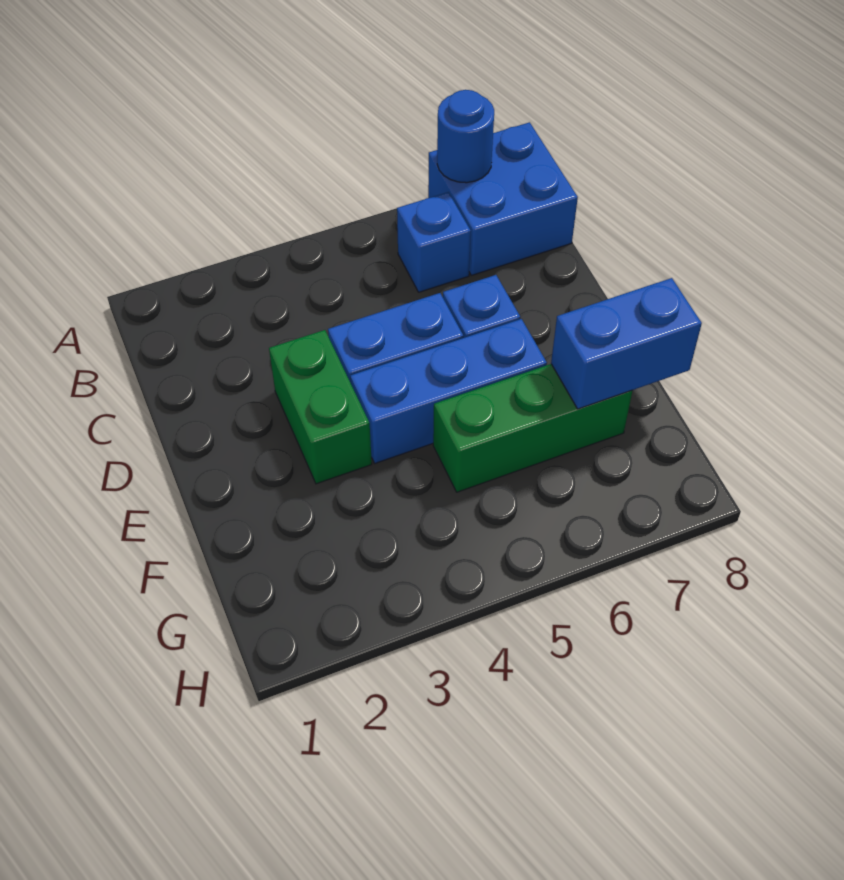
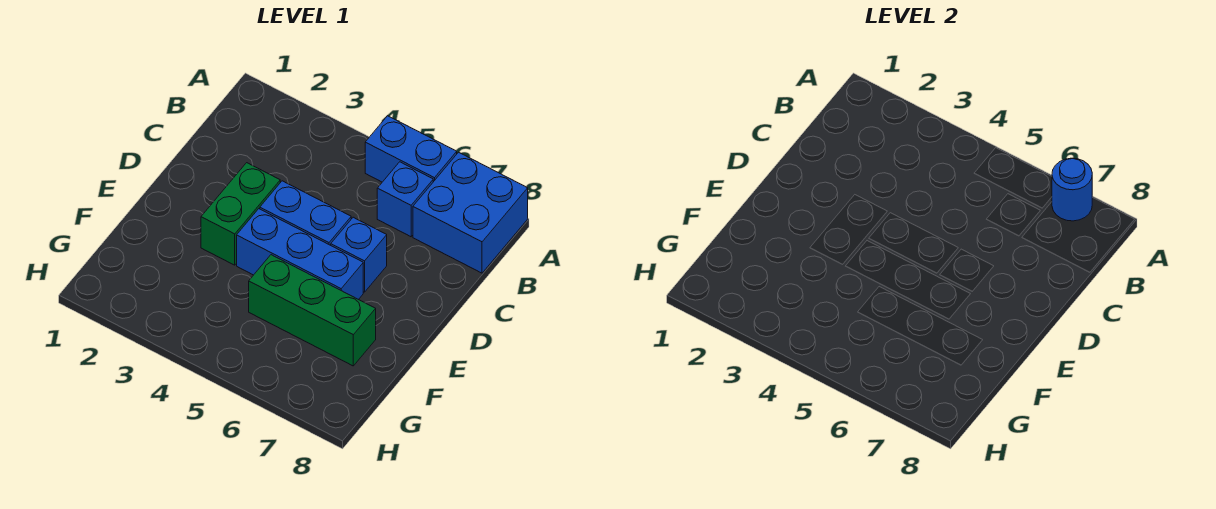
blue 1x2 brick [551,278,702,409] -> blue 1x2 brick moved to [365,116,457,182]

